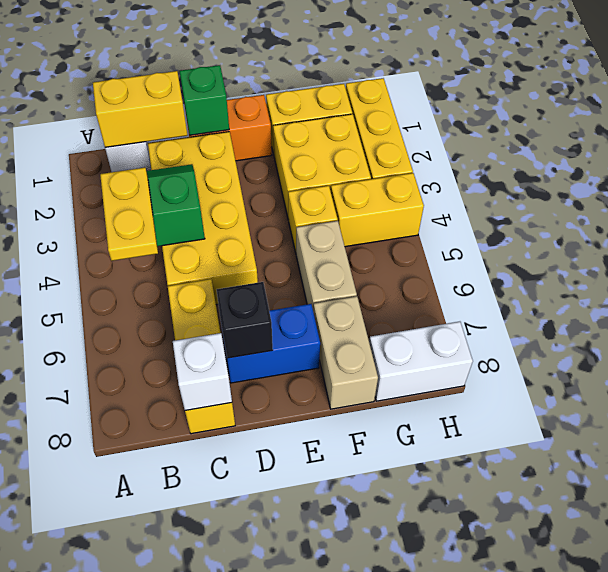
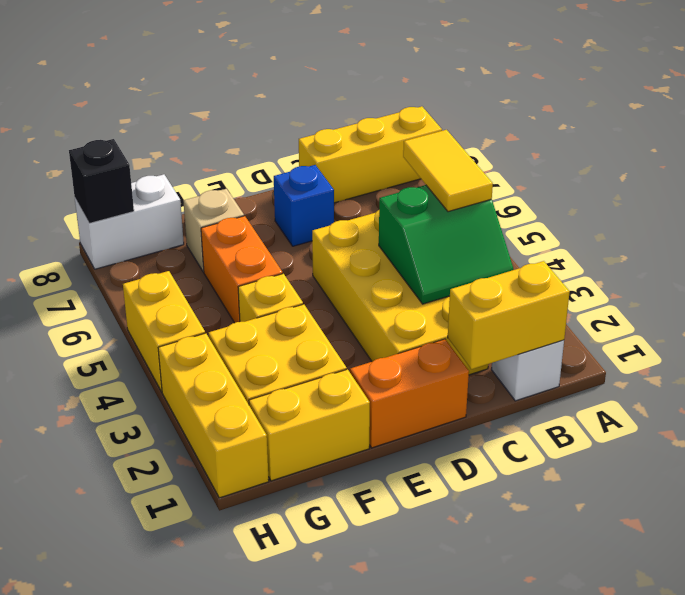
yellow 1x2 plate [100,168,158,261] -> yellow 1x2 tile [403,130,493,212]
yellow 1x3 brick [168,279,235,434] -> yellow 1x3 brick turned to [299,106,442,203]
white 1x1 brick [173,333,232,410] -> none
green 1x1 brick [180,65,229,135] -> none
blue 1x2 brick [221,304,320,383] -> blue 1x1 brick [274,165,334,246]
black 1x1 brick [217,282,273,358] -> black 1x1 brick moved to [69,139,134,223]
tan 1x2 brick [296,221,357,308] -> orange 1x2 brick [201,216,283,323]
tan 1x2 brick [313,296,378,409] -> tan 1x1 brick [183,189,244,272]
yellow 1x2 brick [331,173,424,247] -> yellow 1x2 brick turned to [123,271,205,392]

